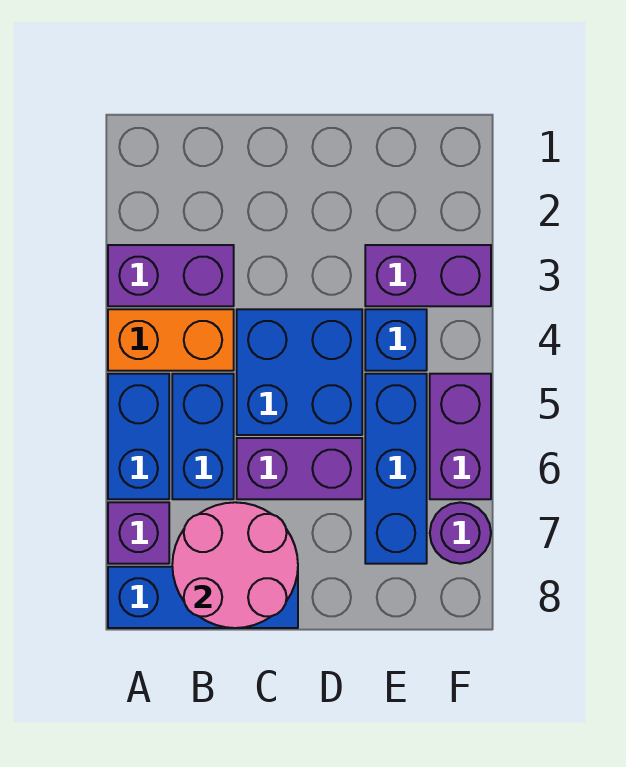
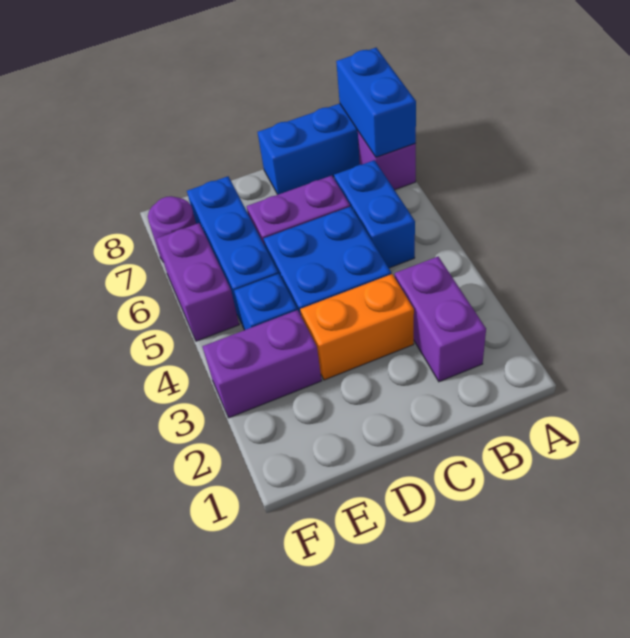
purple 1x2 brick [108,245,234,306] -> purple 1x2 brick turned to [395,257,486,382]
orange 1x2 brick [108,309,234,371] -> orange 1x2 brick moved to [300,274,414,380]
blue 1x2 brick [108,374,169,499] -> blue 1x2 brick moved to [336,48,416,157]
pink 2x2 round brick [172,502,298,628] -> none

